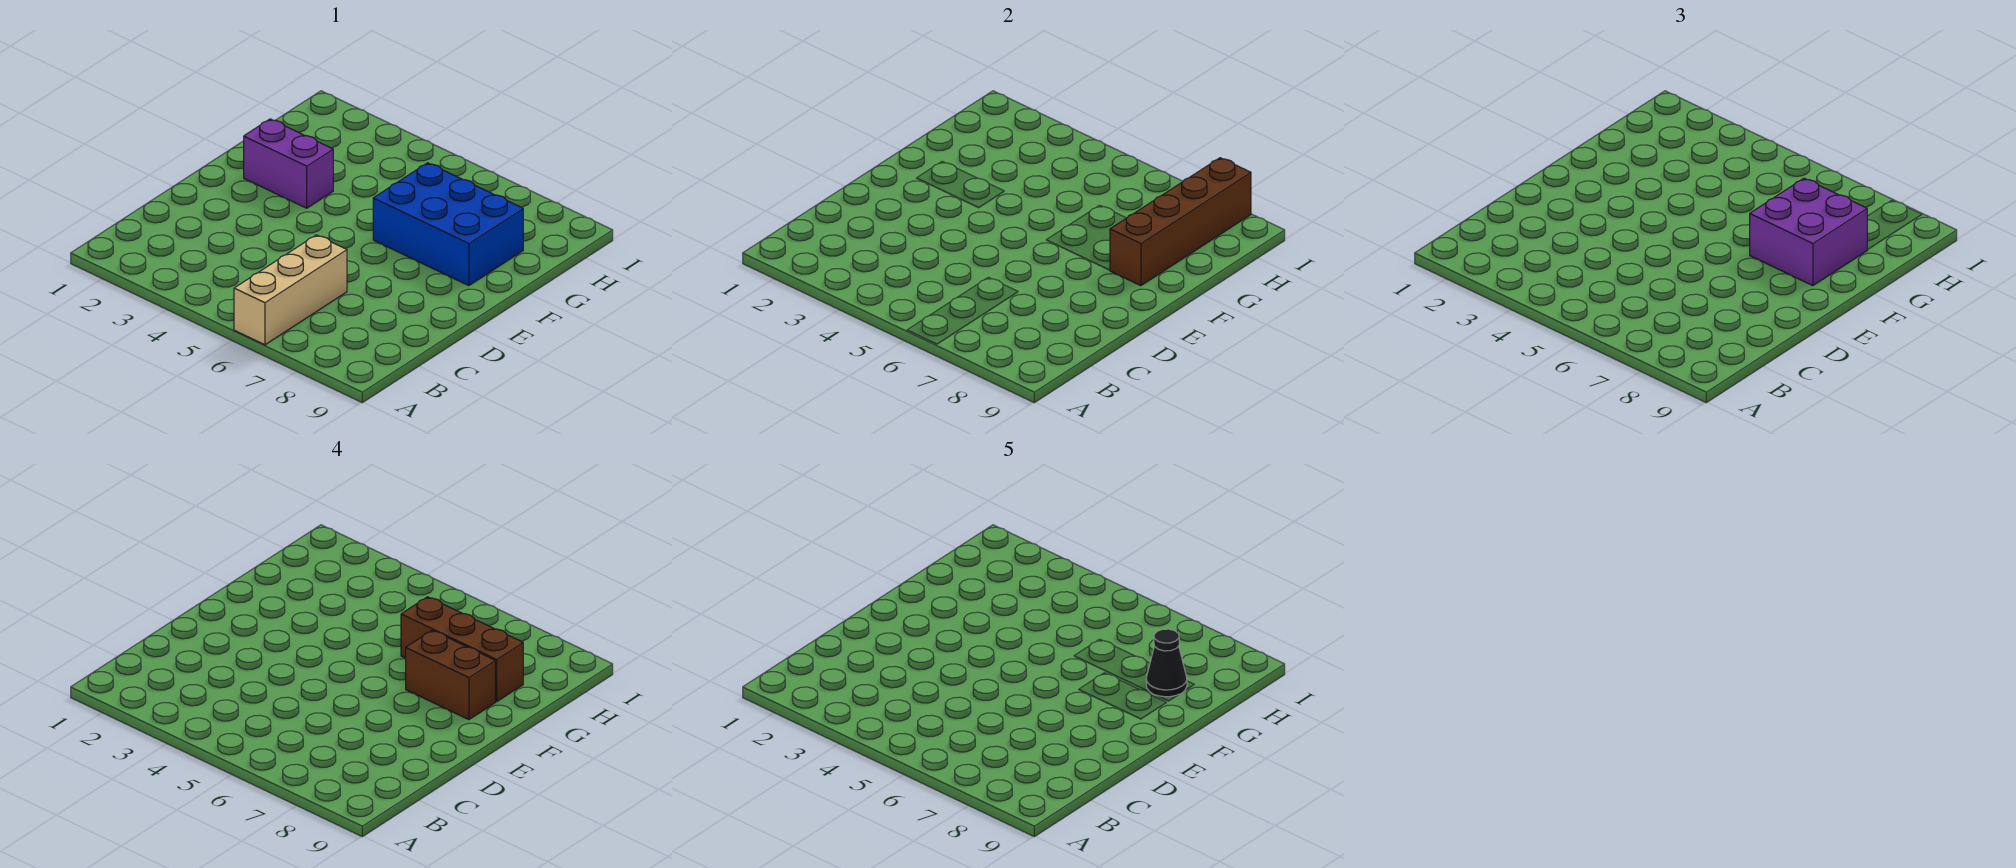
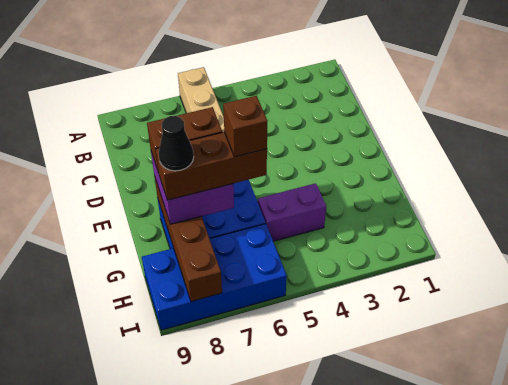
purple 1x2 brick [244,119,333,208] -> purple 1x2 brick moved to [258,183,326,241]
none -> brown 1x1 brick [223,96,268,157]
none -> blue 2x4 brick [142,224,287,330]

